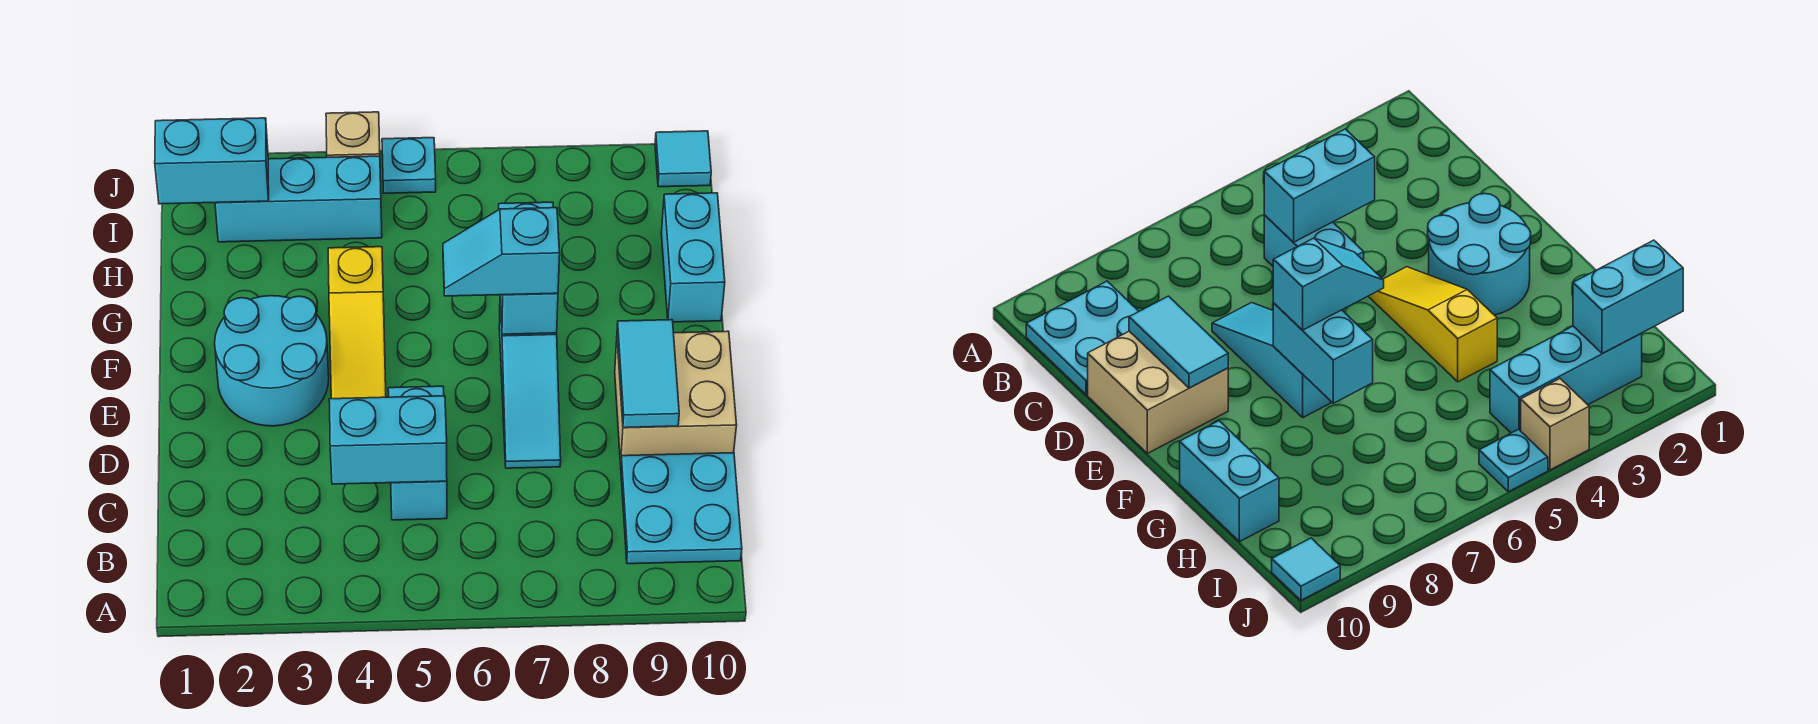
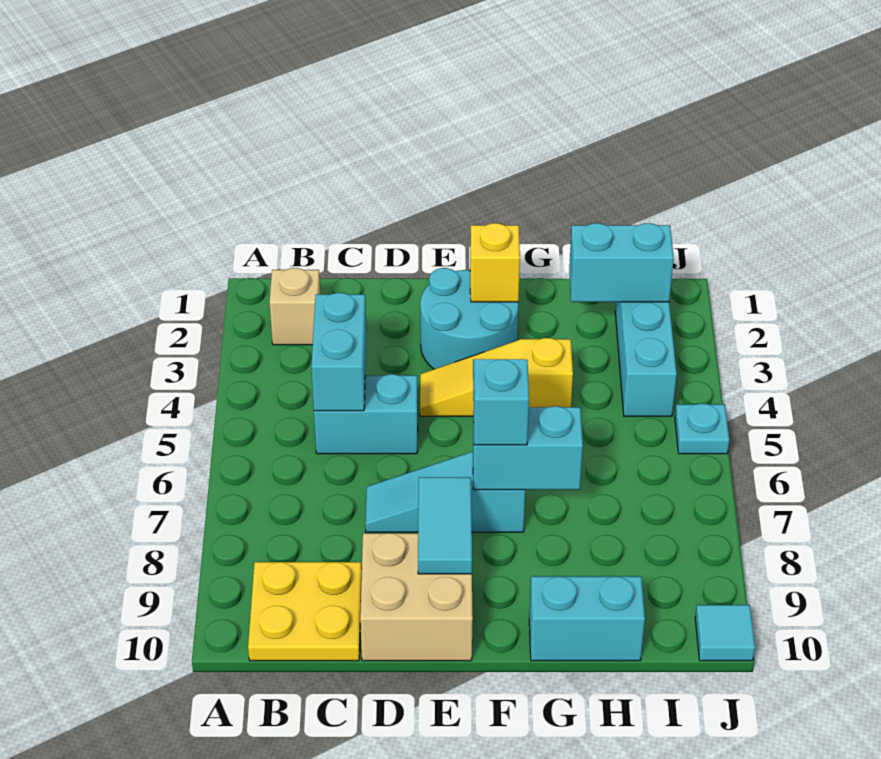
cyan 2x2 plate [621,453,742,564] -> yellow 2x2 plate [248,562,362,661]
cyan 1x2 tile [617,320,679,428] -> cyan 1x2 tile turned to [418,477,472,574]
none -> yellow 1x1 brick [470,223,520,302]
cyan 1x2 brick [155,118,269,204] -> cyan 1x2 brick turned to [569,223,674,302]
tan 1x1 brick [326,112,380,157] -> tan 1x1 brick moved to [270,268,320,345]

